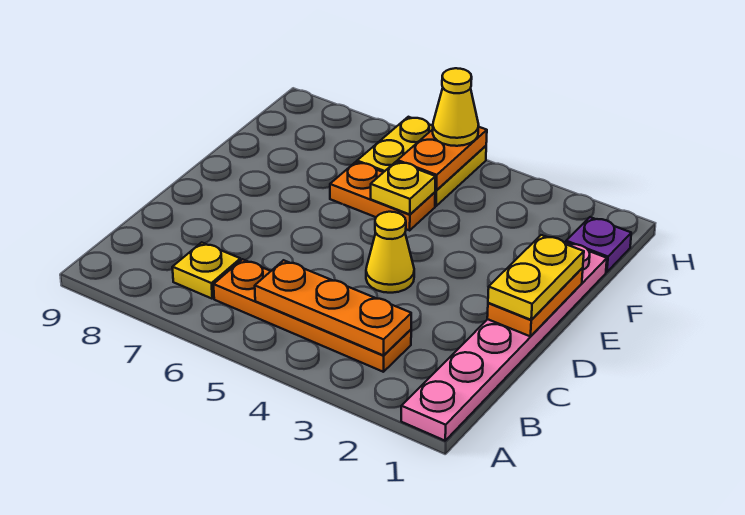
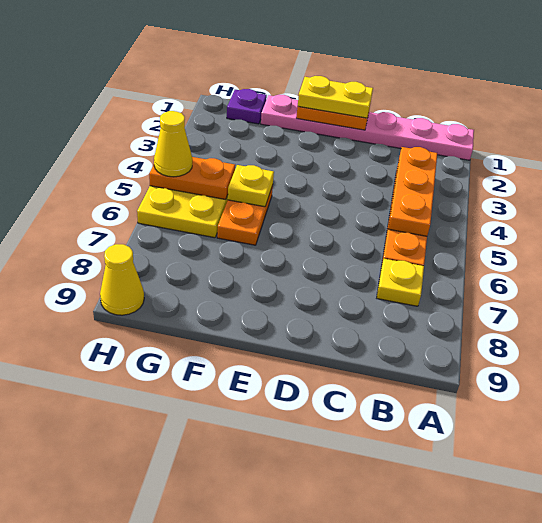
yellow 1x1 cone [366,212,414,293] -> yellow 1x1 cone moved to [100,244,144,315]

